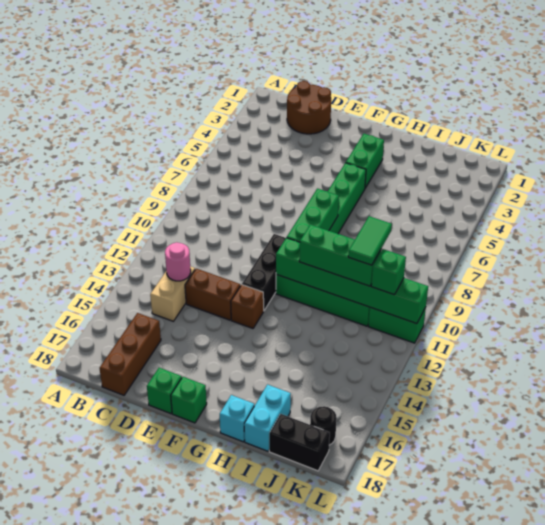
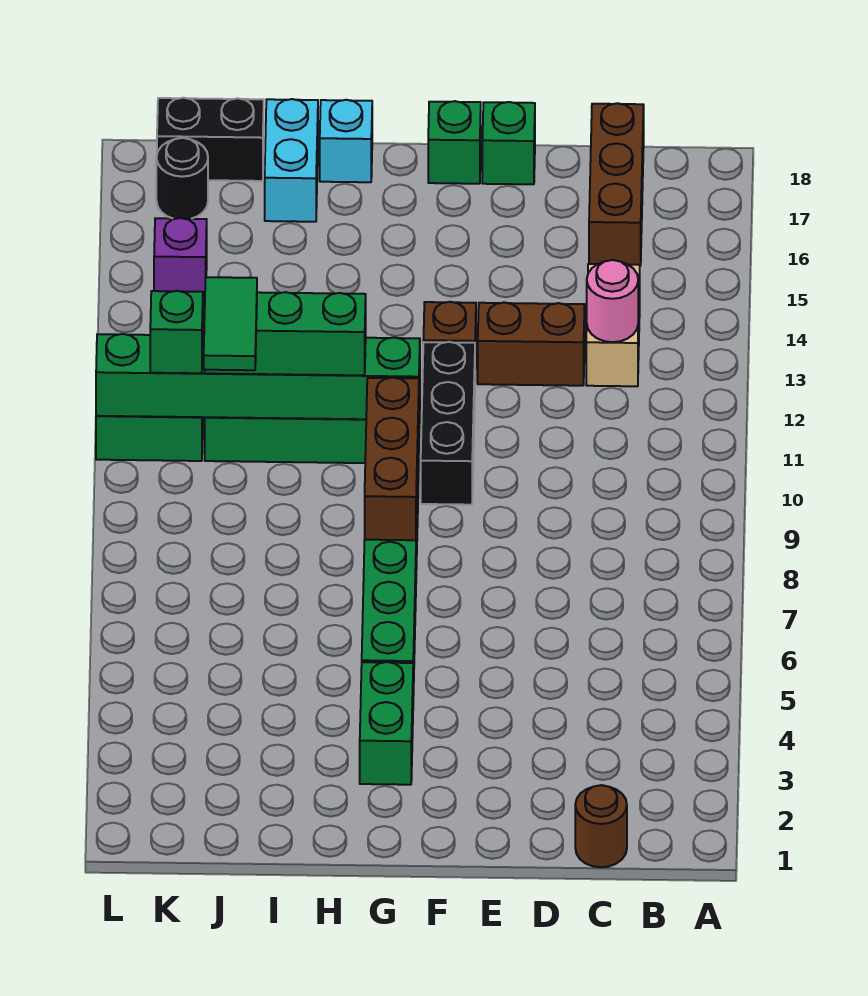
brown 2x2 round brick [287,81,331,134] -> brown 1x1 round brick [575,785,627,867]
green 1x3 brick [287,189,339,242] -> brown 1x3 brick [365,378,419,540]
none -> purple 1x1 brick [154,218,207,301]

